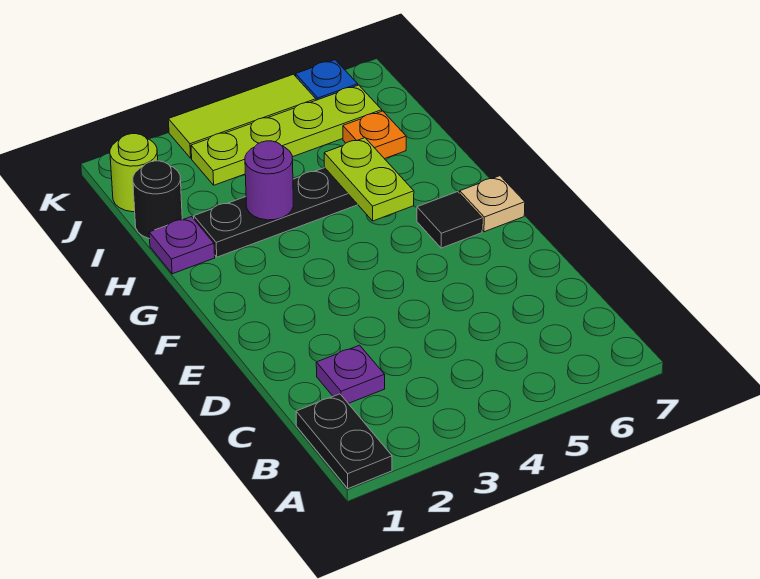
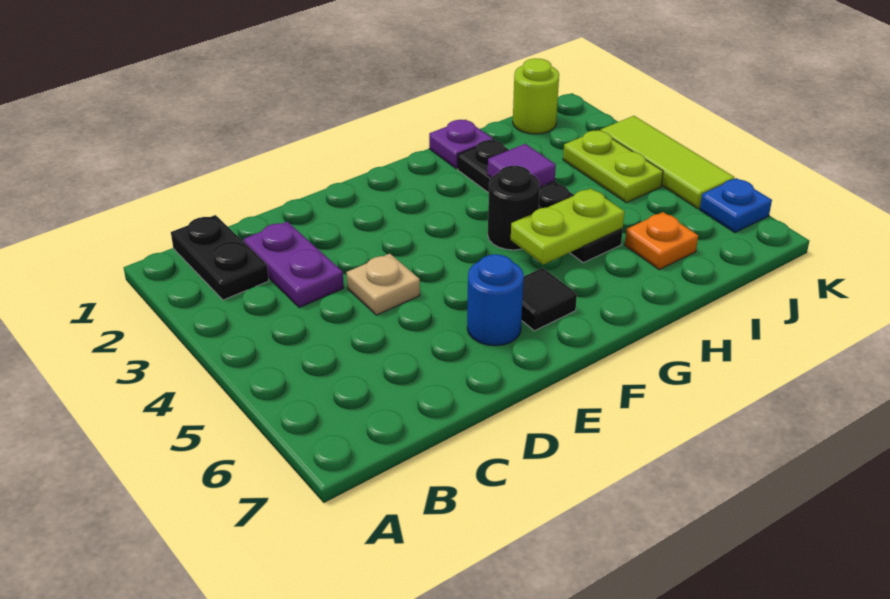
black 1x2 plate [296,394,392,489] -> black 1x2 plate turned to [171,215,269,300]
purple 1x1 plate [316,345,385,404] -> purple 1x2 plate [244,222,344,308]
none -> blue 1x1 round brick [467,254,524,346]
tan 1x1 plate [460,176,525,232] -> tan 1x1 plate moved to [346,254,420,315]
purple 1x1 round brick [245,141,293,220] -> purple 1x1 tile [488,144,556,187]
black 1x1 round brick [133,161,182,239] -> black 1x1 round brick moved to [488,166,540,250]
lime 1x4 plate [191,85,382,185] -> lime 1x2 plate [563,130,663,203]

